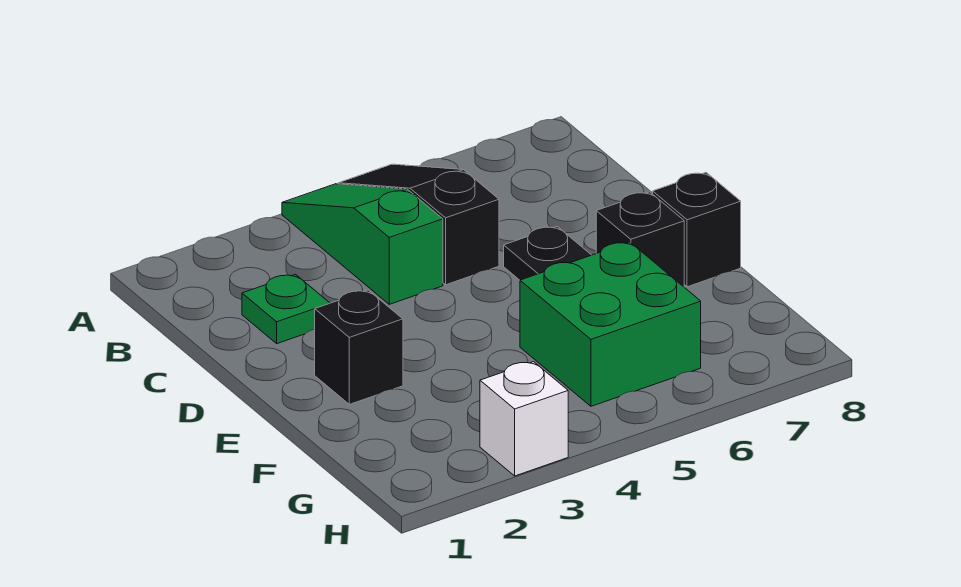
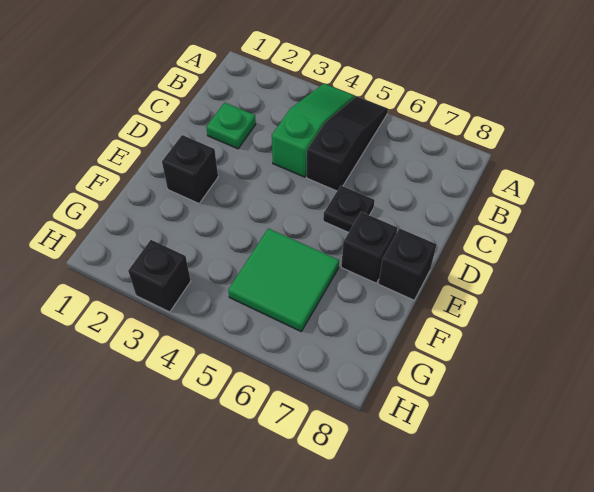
green 2x2 brick [520,242,701,406] -> green 2x2 tile [228,228,339,331]
white 1x1 brick [480,362,568,476] -> black 1x1 brick [128,240,191,312]

